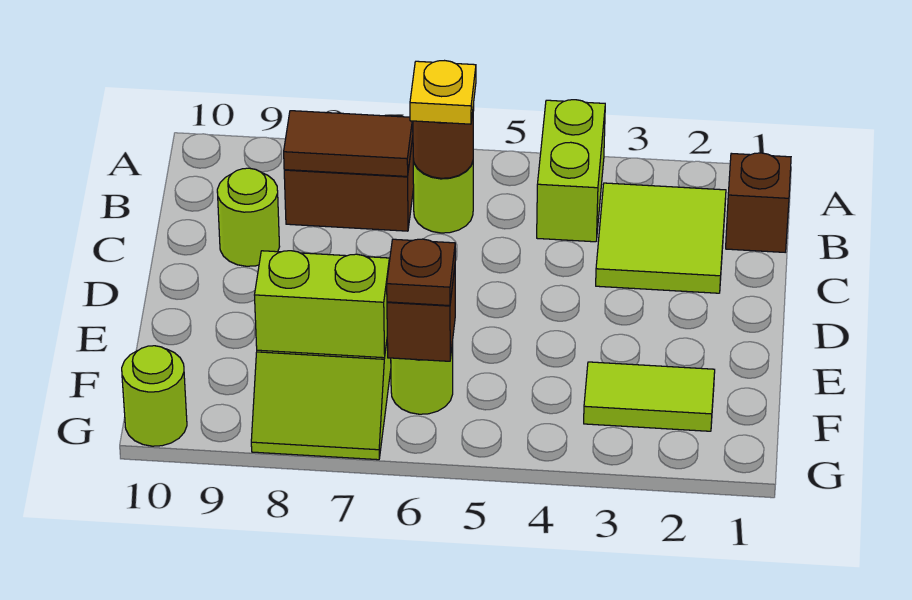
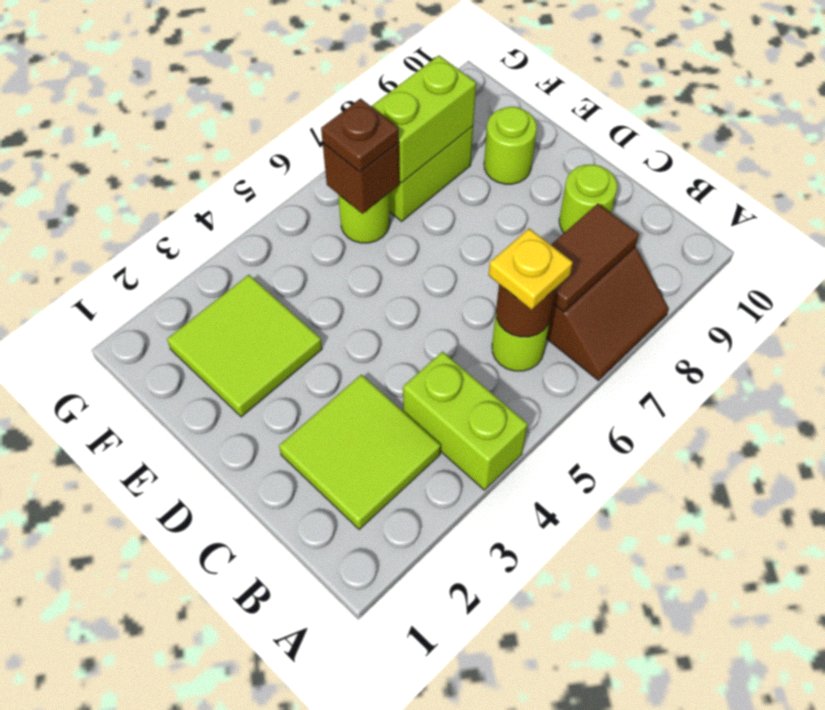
brown 1x1 brick [726,153,791,252] -> none
lime 1x2 tile [584,362,715,431] -> lime 2x2 tile [167,275,322,417]
lime 1x1 round brick [122,346,187,446] -> lime 1x1 round brick moved to [484,107,537,184]

